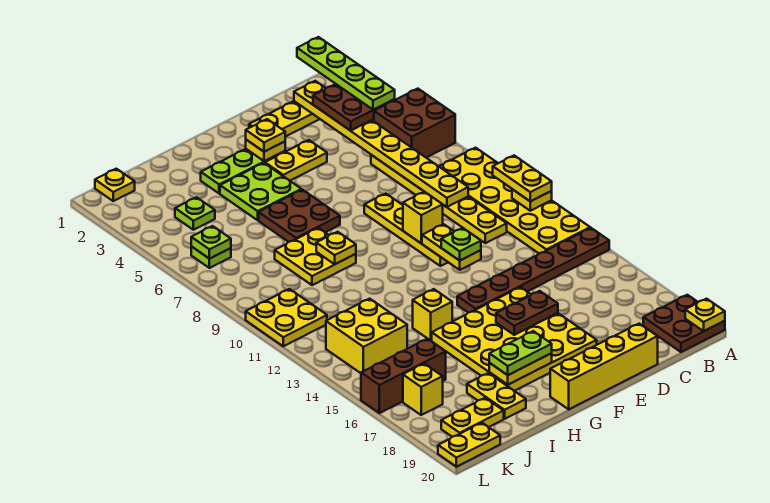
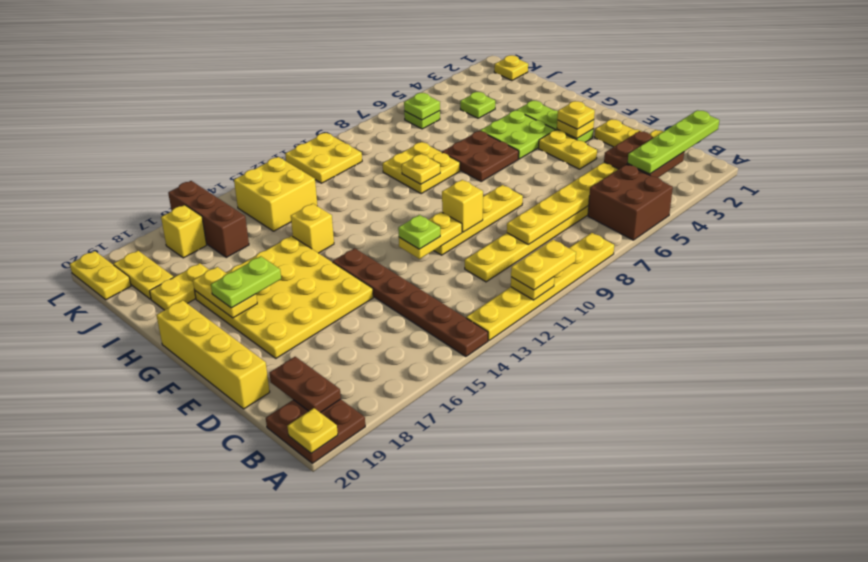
yellow 2x6 plate [439,148,590,253] -> yellow 1x6 plate [466,233,614,341]
brown 1x2 plate [496,291,558,335] -> brown 1x2 plate moved to [270,357,341,413]
lime 1x2 plate [489,331,552,375] -> lime 1x2 plate turned to [211,256,281,308]

